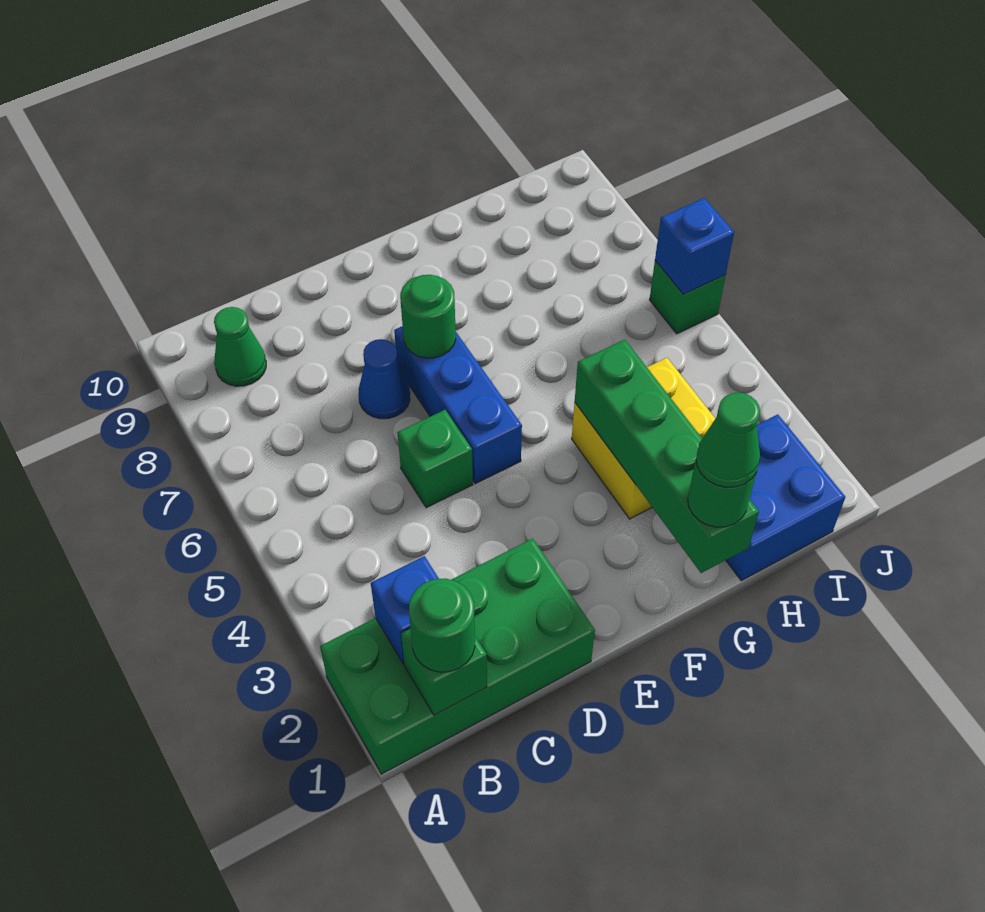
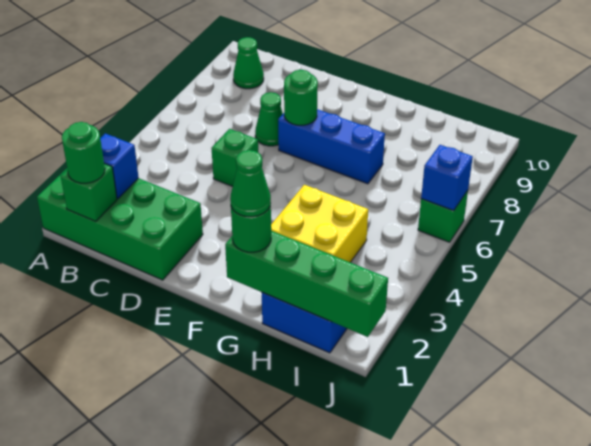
blue 1x1 cone [359,339,410,419] -> green 1x1 cone [255,92,283,146]
blue 1x3 brick [394,326,522,484] -> blue 1x3 brick turned to [278,109,385,184]
green 1x4 brick [575,340,759,573] -> green 1x4 brick turned to [225,231,388,337]

